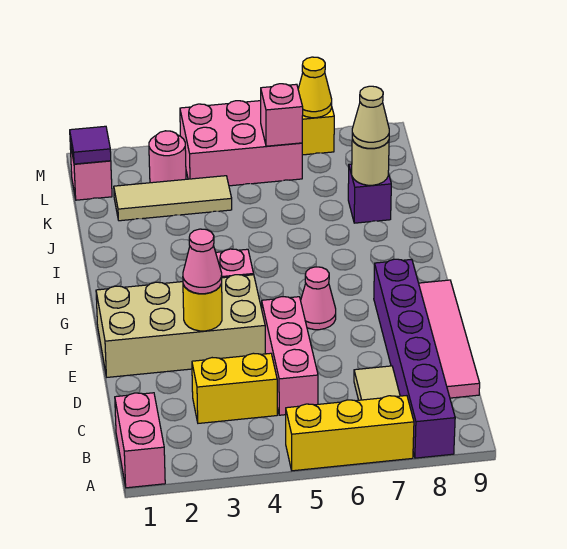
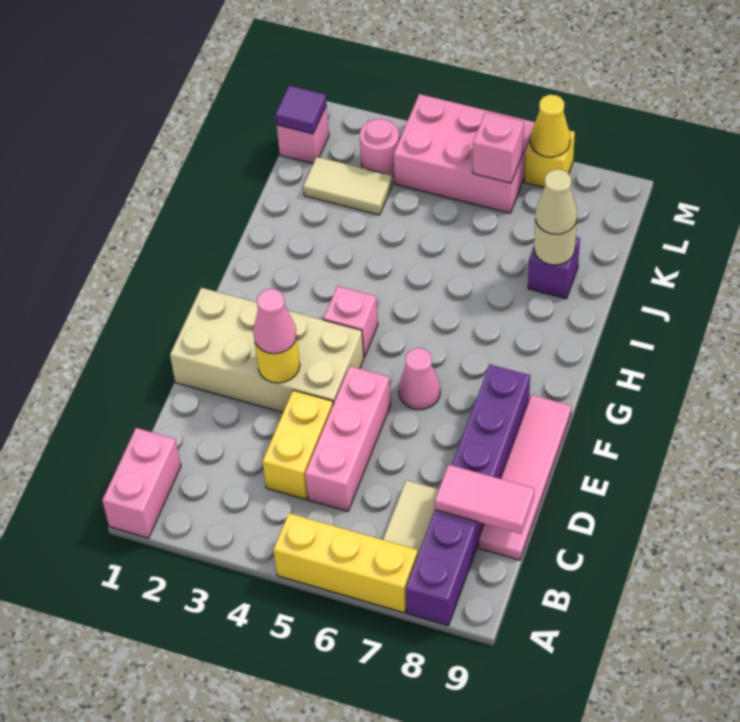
yellow 1x2 brick [192,353,277,423] -> yellow 1x2 brick turned to [262,390,333,499]
none -> pink 1x2 tile [435,465,534,534]
tan 1x3 tile [114,176,232,221] -> tan 1x2 tile [303,157,392,215]

